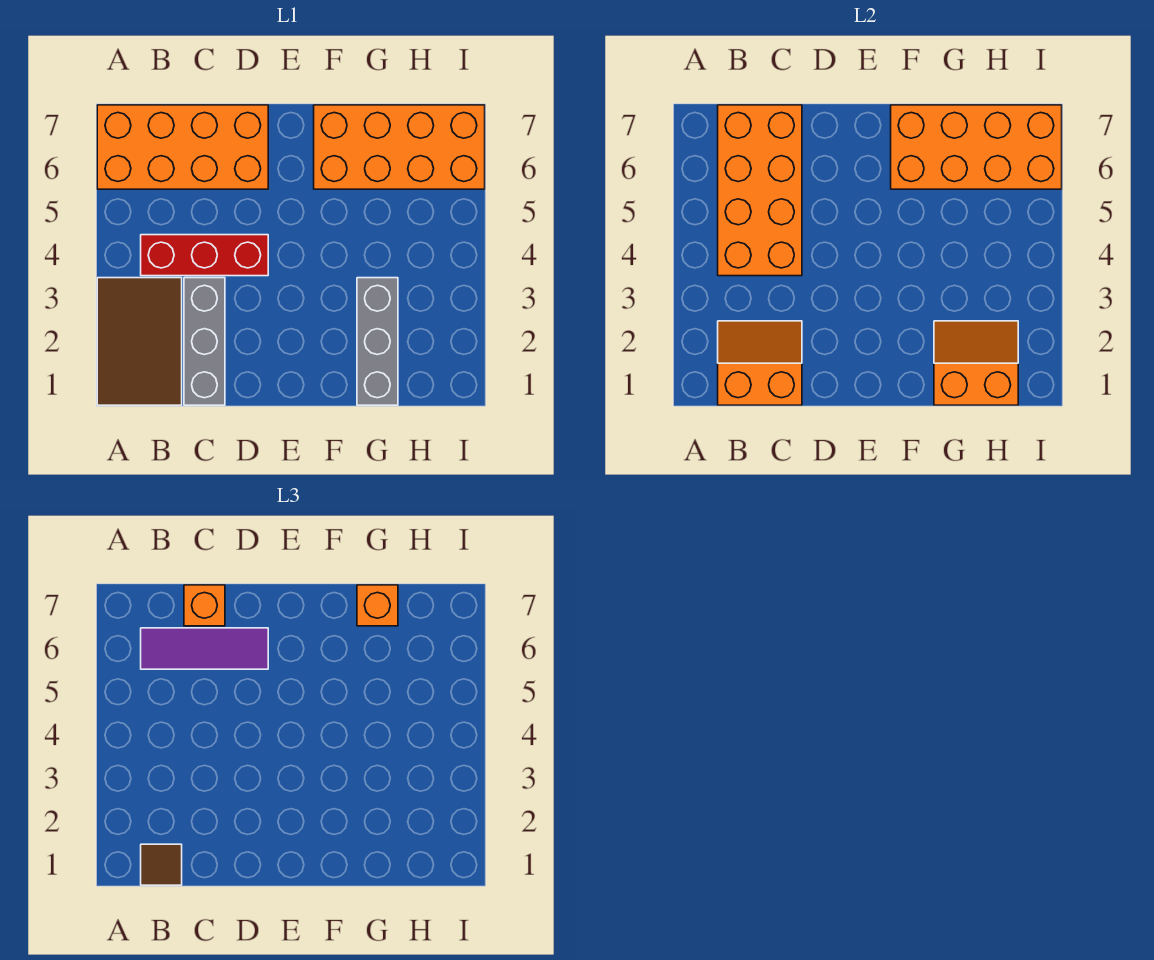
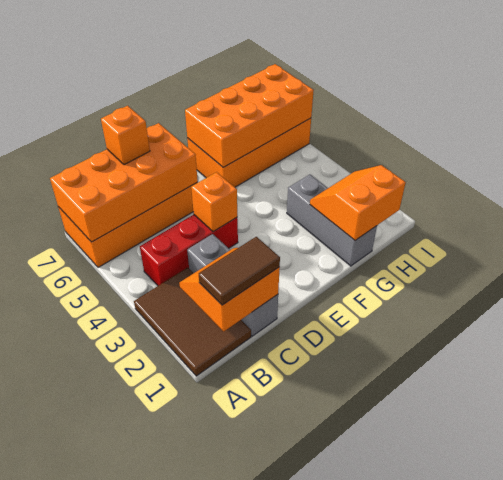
brown 1x1 tile [141,844,182,885] -> brown 1x2 tile [199,237,280,305]
orange 2x4 brick [718,105,802,276] -> orange 2x4 brick turned to [50,123,198,242]
purple 1x3 tile [141,628,268,669] -> none
orange 1x1 brick [357,585,398,626] -> orange 1x1 brick moved to [191,172,237,232]

